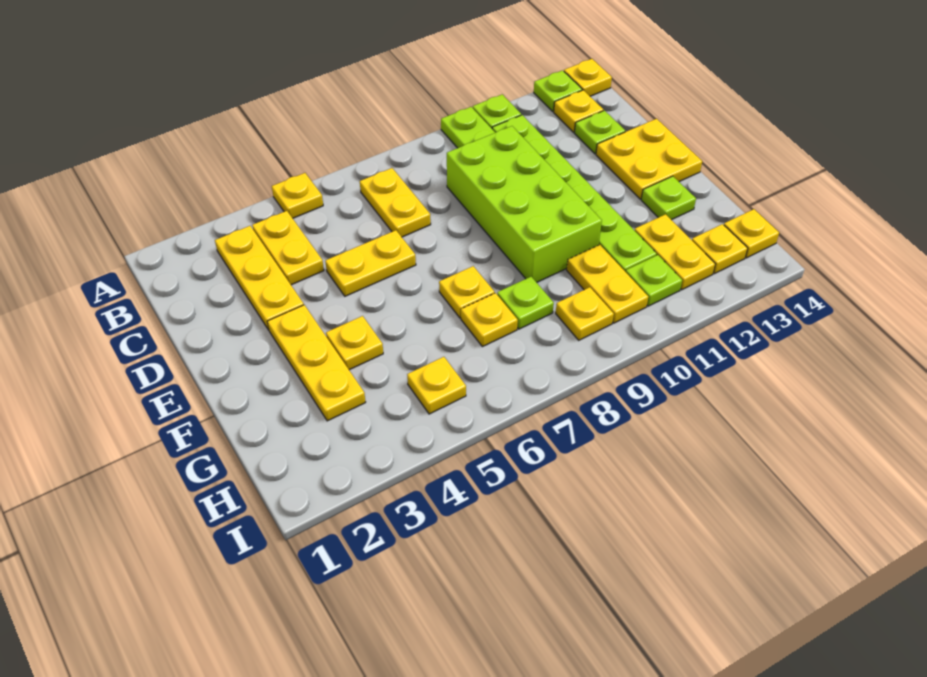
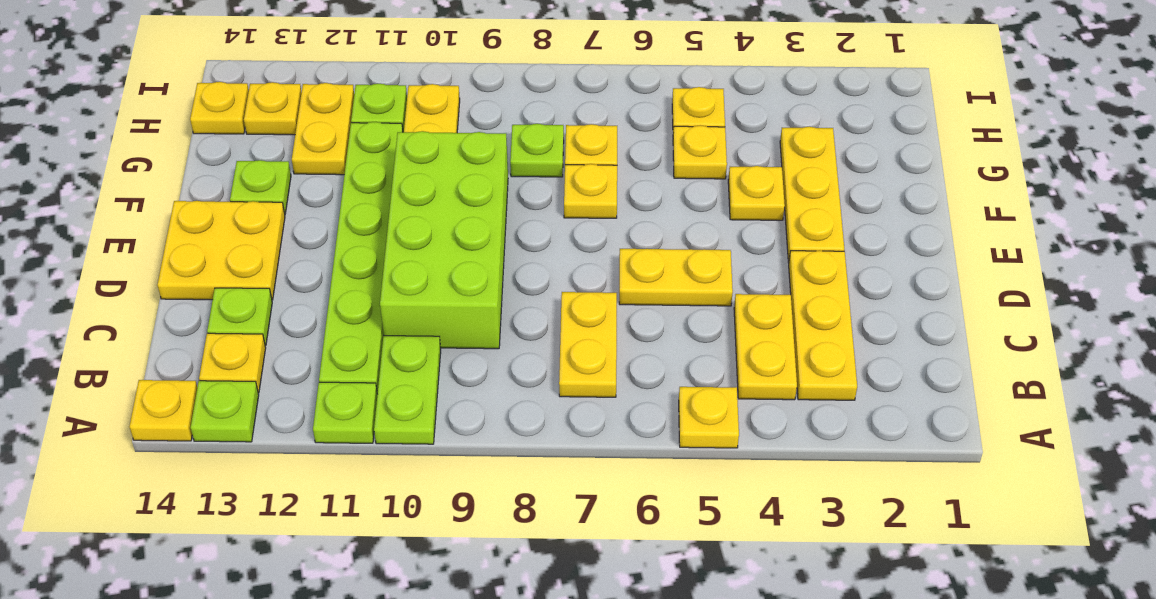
yellow 1x1 plate [556,287,614,340] -> yellow 1x1 plate moved to [673,125,727,179]

